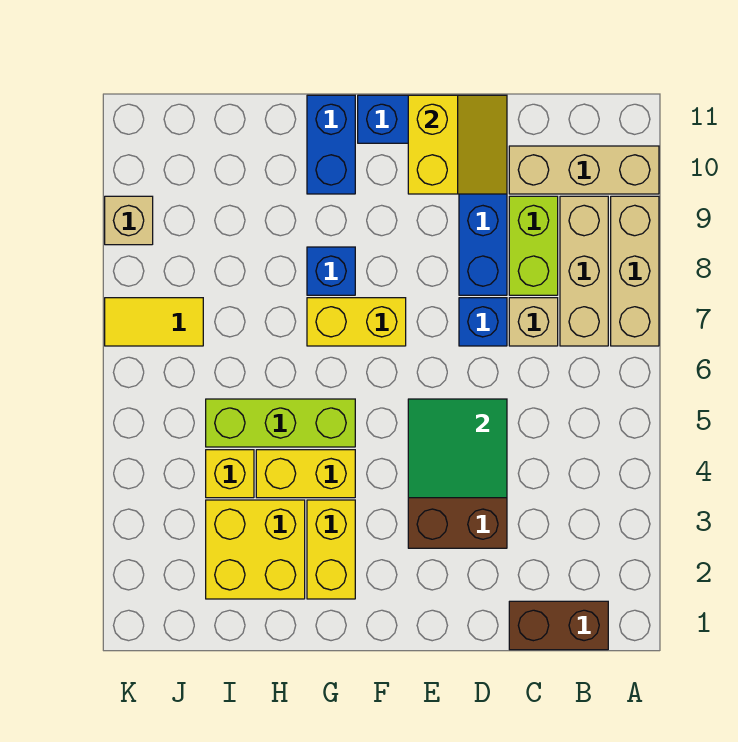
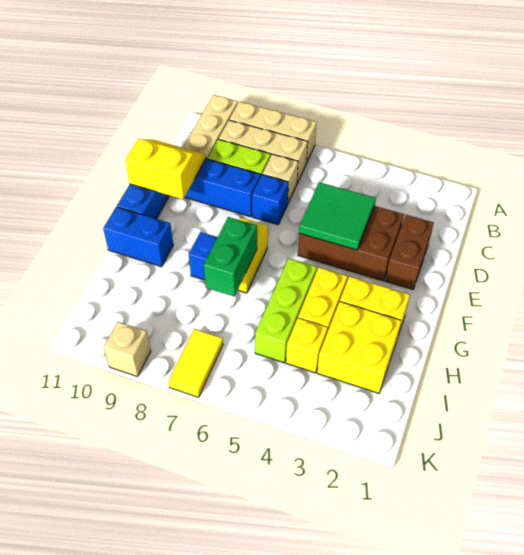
brown 1x2 brick [509,601,608,650] -> brown 1x2 brick moved to [385,215,434,289]
none -> green 1x2 brick [204,217,257,296]

